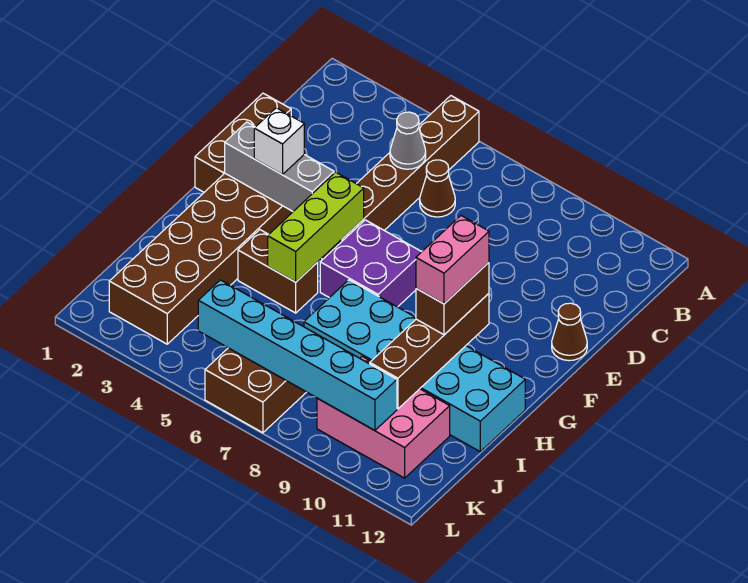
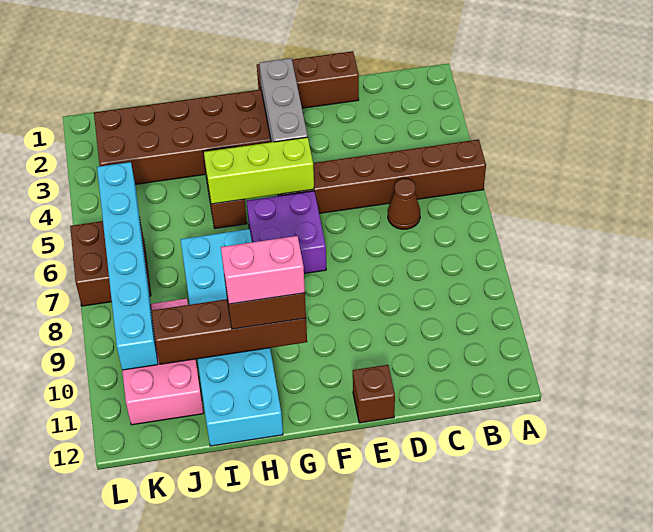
grey 1x1 cone [390,112,426,169] -> none
brown 1x1 cone [552,303,587,361] -> brown 1x1 brick [353,365,395,423]
white 1x1 brick [254,108,304,175] -> none

